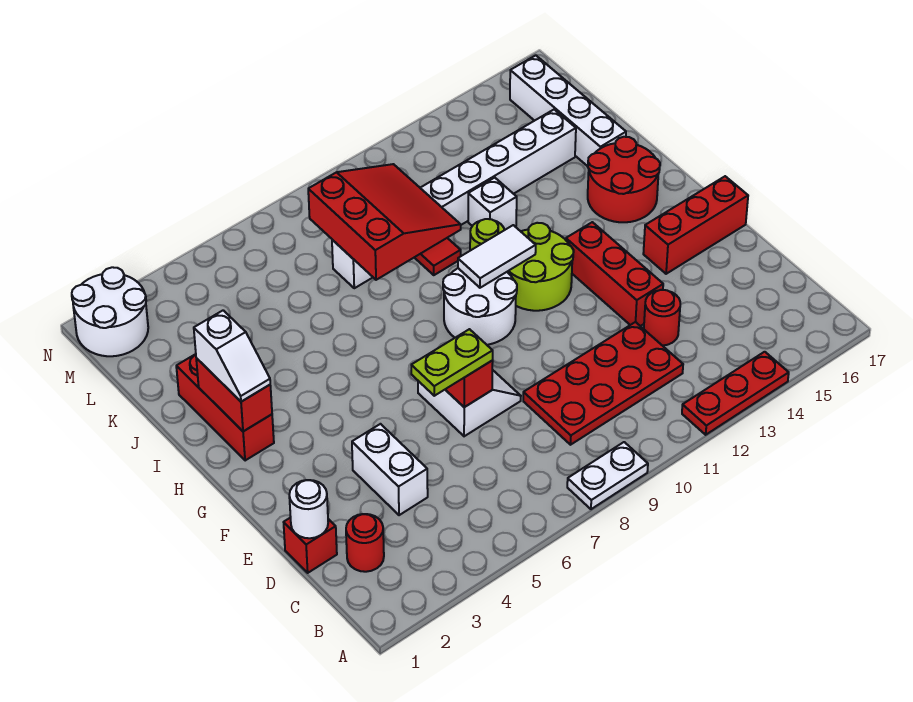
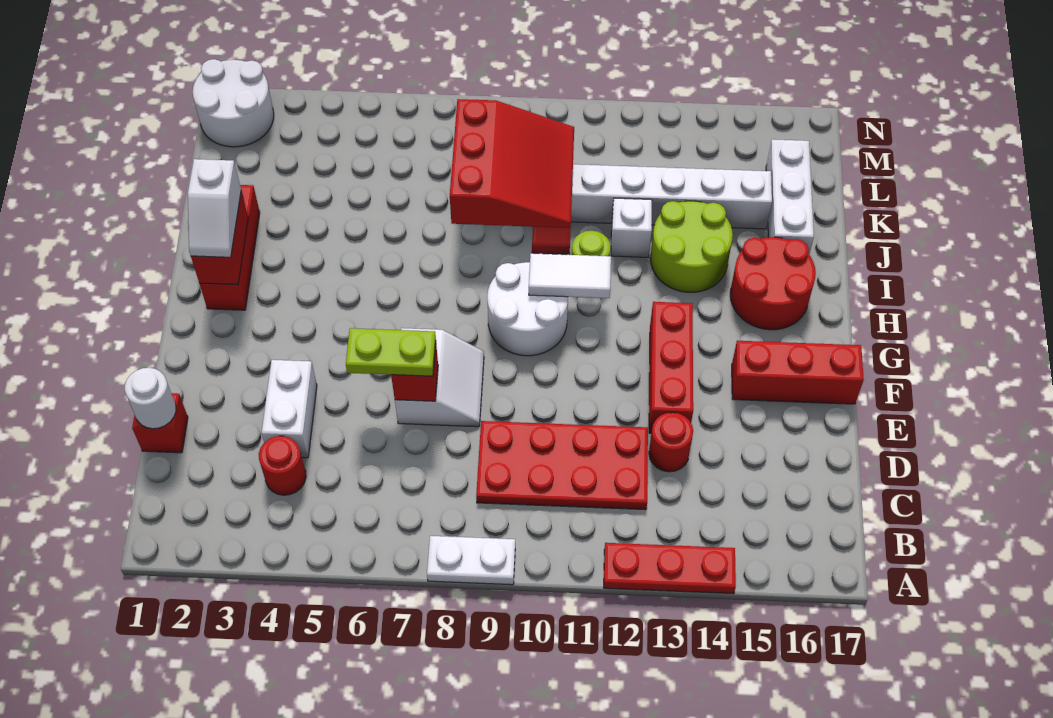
red 1x1 round brick [346,514,384,572] -> red 1x1 round brick moved to [259,436,306,495]
lime 2x2 round brick [507,223,574,311] -> lime 2x2 round brick moved to [650,201,733,292]
white 1x4 brick [510,55,626,166] -> white 1x3 brick [766,139,814,254]

